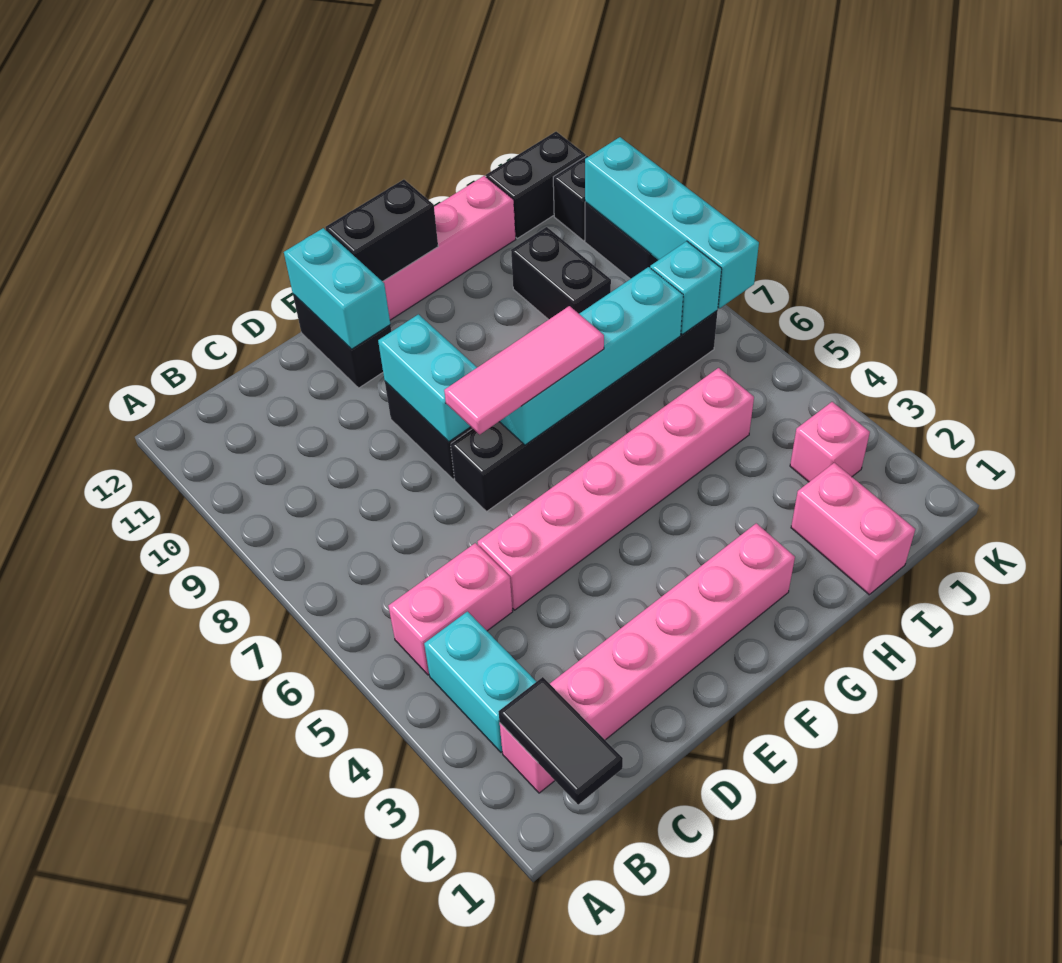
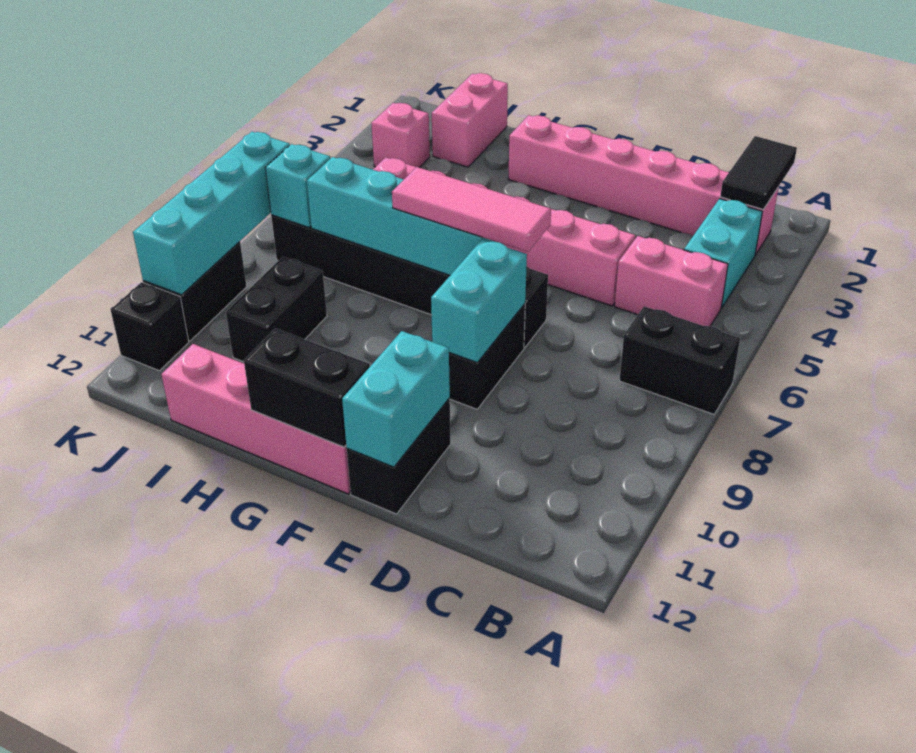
black 1x2 brick [486,132,586,238] -> black 1x2 brick moved to [619,306,740,414]

